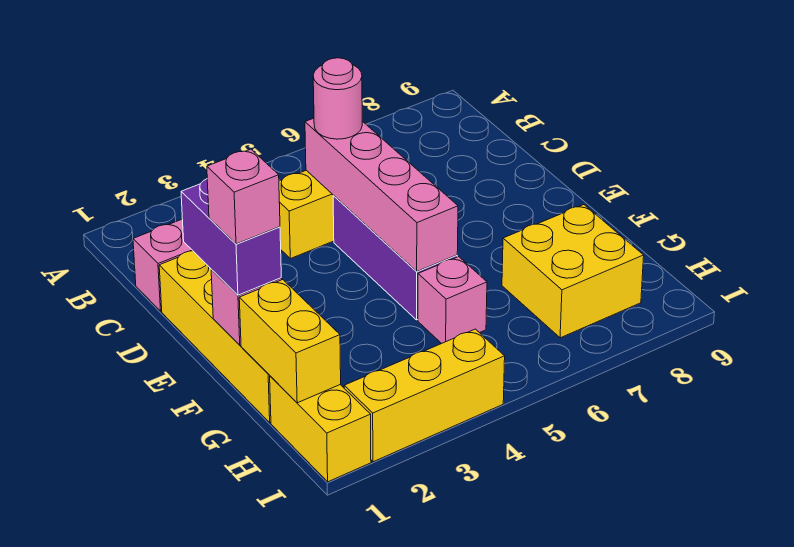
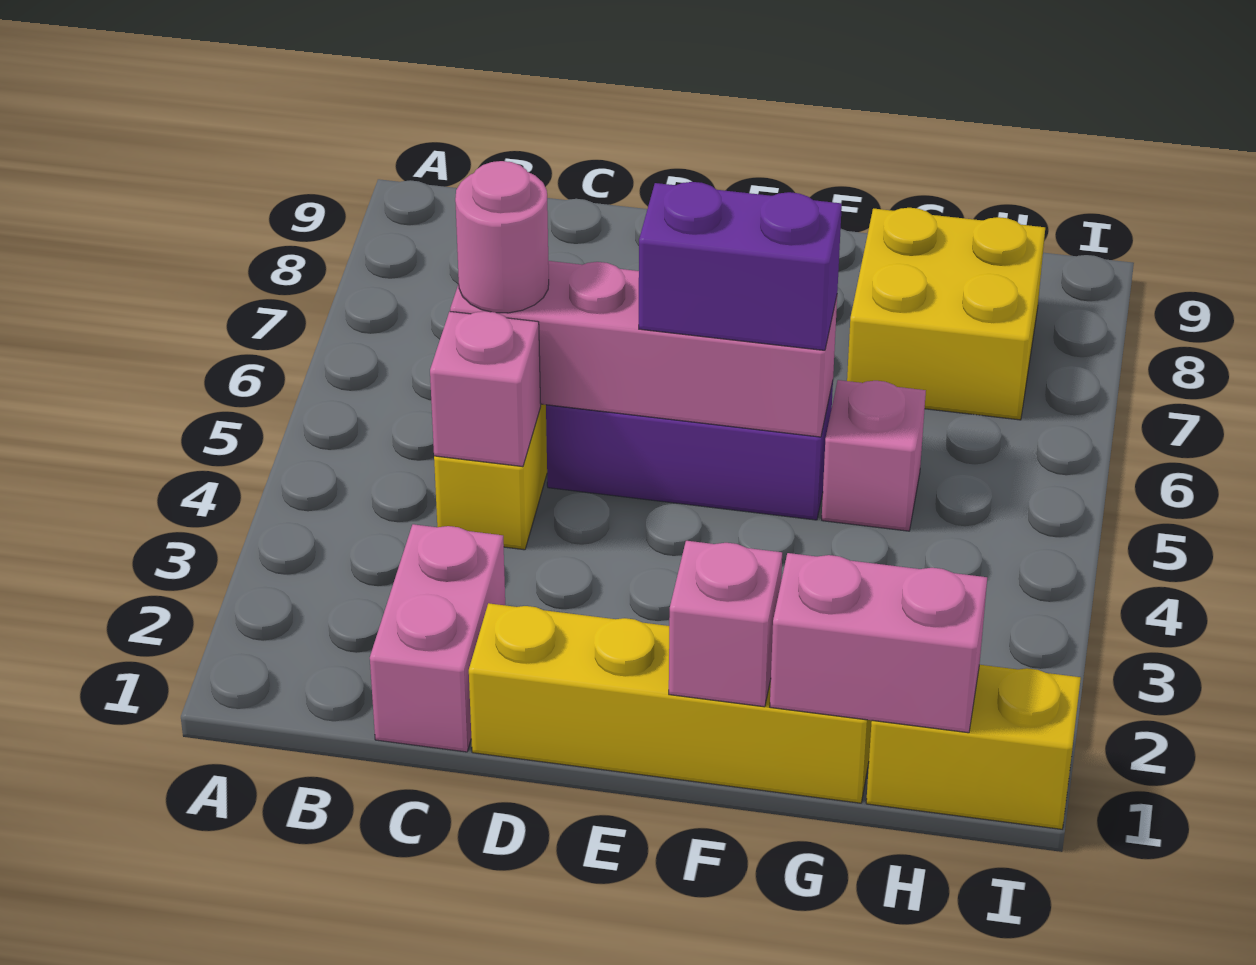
purple 1x2 brick [181,179,281,295] -> purple 1x2 brick moved to [639,182,842,350]
pink 1x1 brick [207,149,280,244] -> pink 1x1 brick moved to [430,311,541,467]
yellow 1x2 brick [239,280,341,403] -> pink 1x2 brick [770,553,987,733]
yellow 1x3 brick [344,329,505,462] -> none

